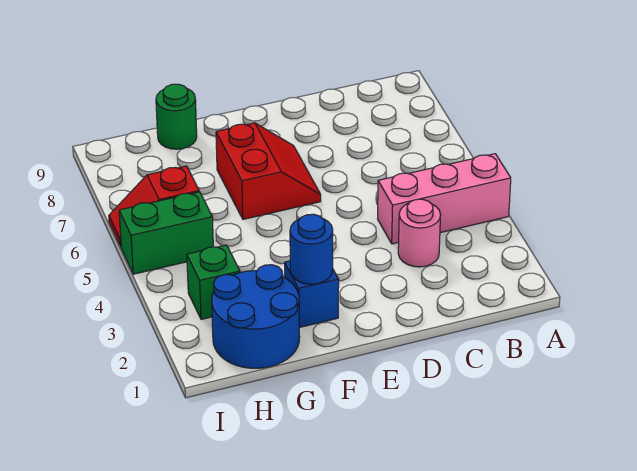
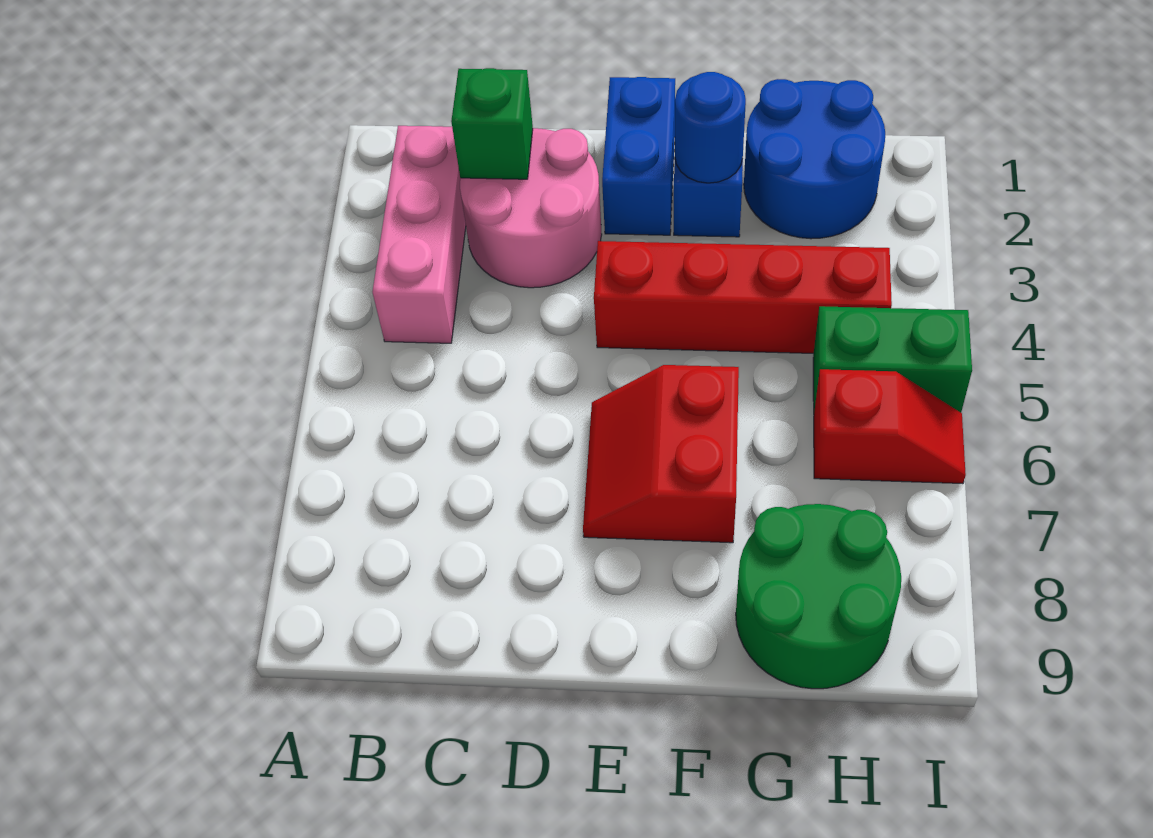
pink 1x3 brick [378,154,511,244] -> pink 1x3 brick turned to [372,126,466,343]
pink 1x1 round brick [398,199,441,267] -> pink 2x2 round brick [460,128,602,288]
none -> blue 1x2 brick [602,77,675,235]
none -> red 1x4 brick [594,241,892,353]
green 1x1 round brick [156,84,197,149] -> green 2x2 round brick [736,504,901,689]
green 1x1 brick [187,245,240,319] -> green 1x1 brick moved to [451,68,533,179]

